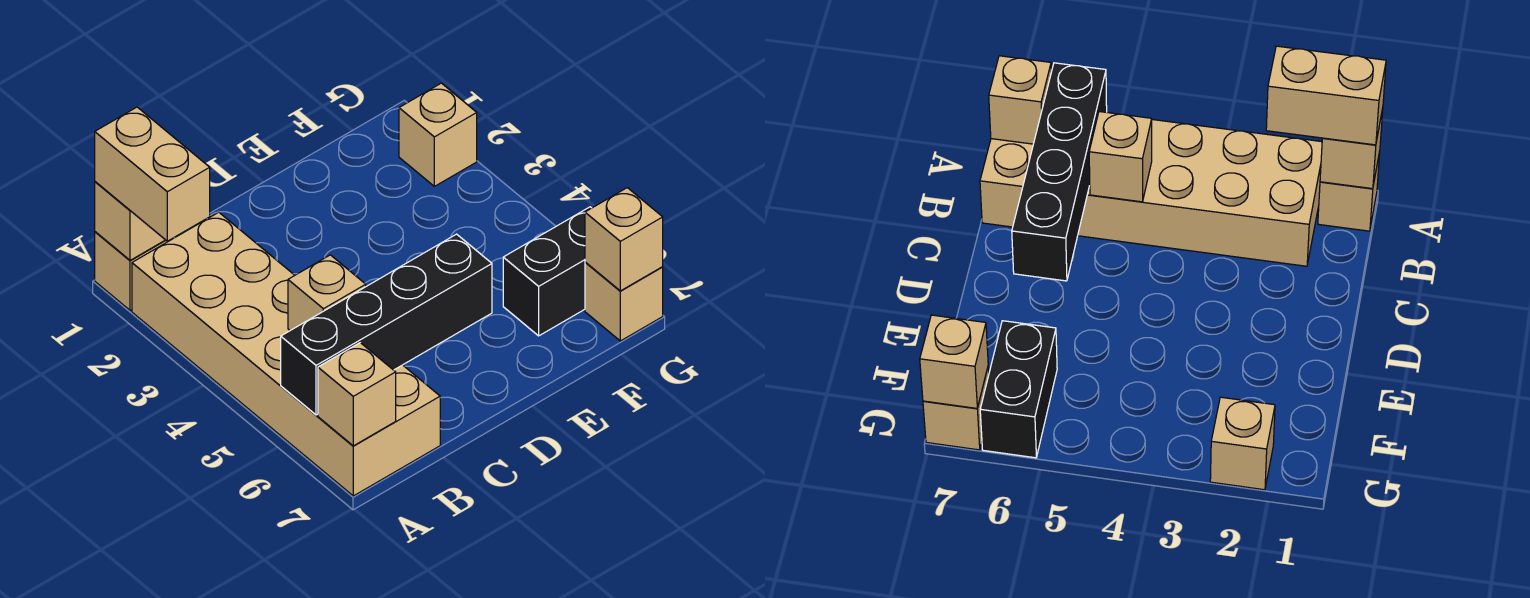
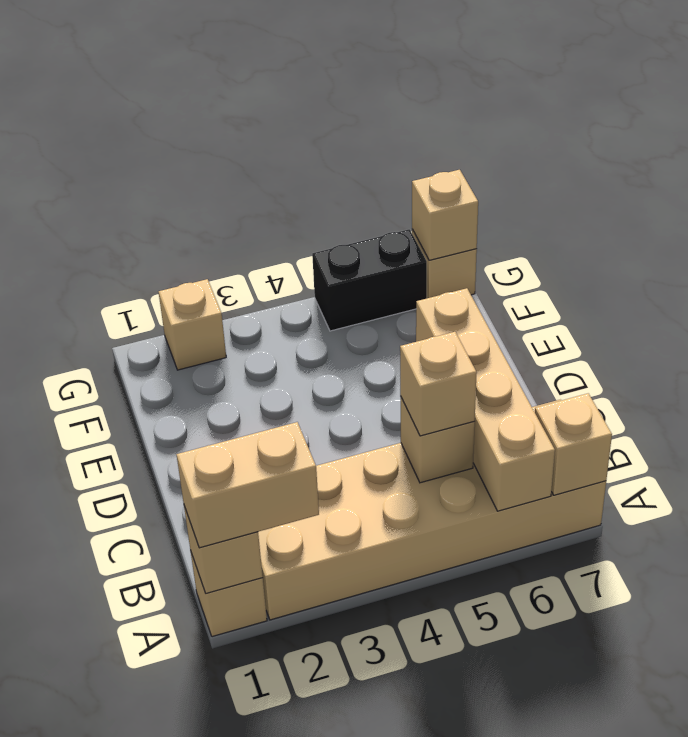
black 1x4 brick [281,234,492,415] -> tan 1x4 brick [416,288,555,511]
none -> tan 1x1 brick [400,332,477,436]
black 1x2 brick [503,207,591,336] -> black 1x2 brick turned to [312,229,427,331]

